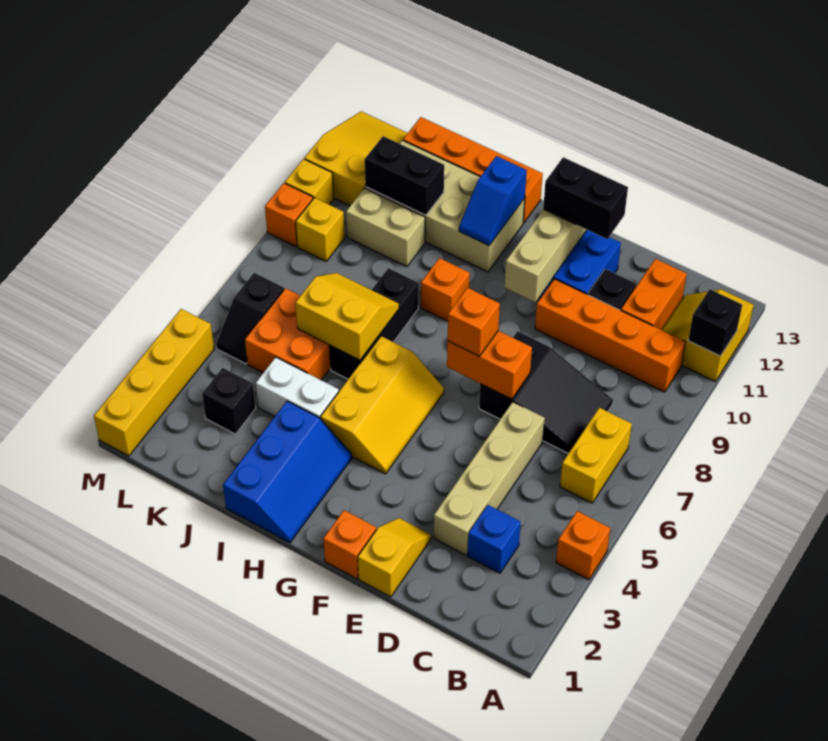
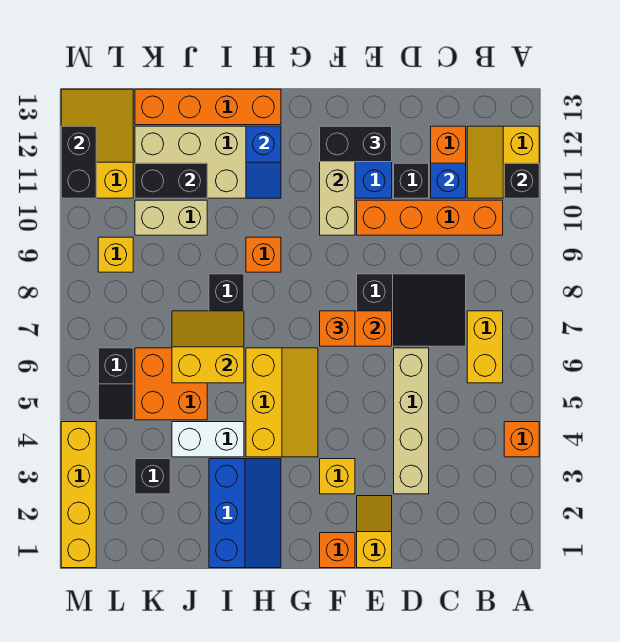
blue 1x1 brick [468,505,521,573] -> blue 1x1 brick moved to [431,163,466,198]
orange 1x1 brick [265,183,313,246] -> none
yellow 1x1 brick [285,159,334,205] -> yellow 1x1 brick moved to [320,459,355,494]
none -> black 1x2 brick [61,126,96,198]

